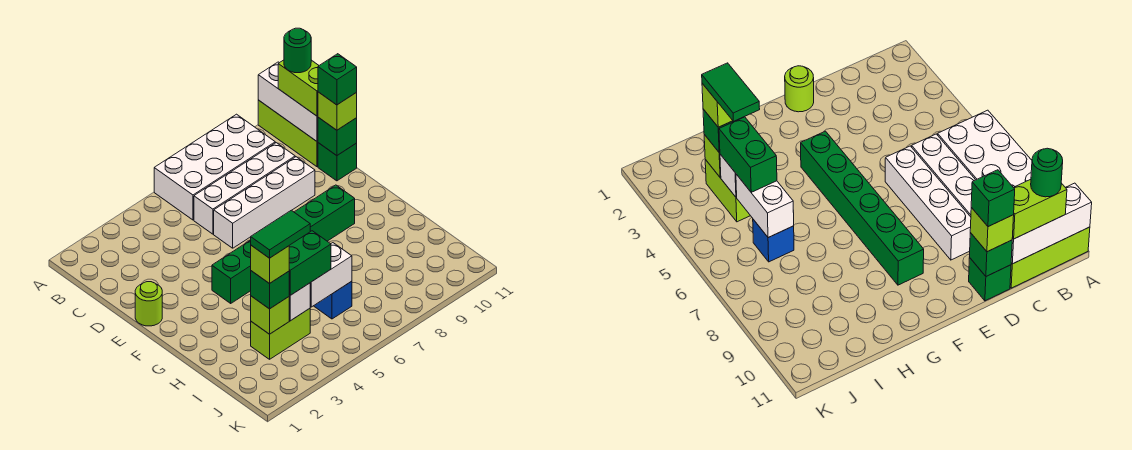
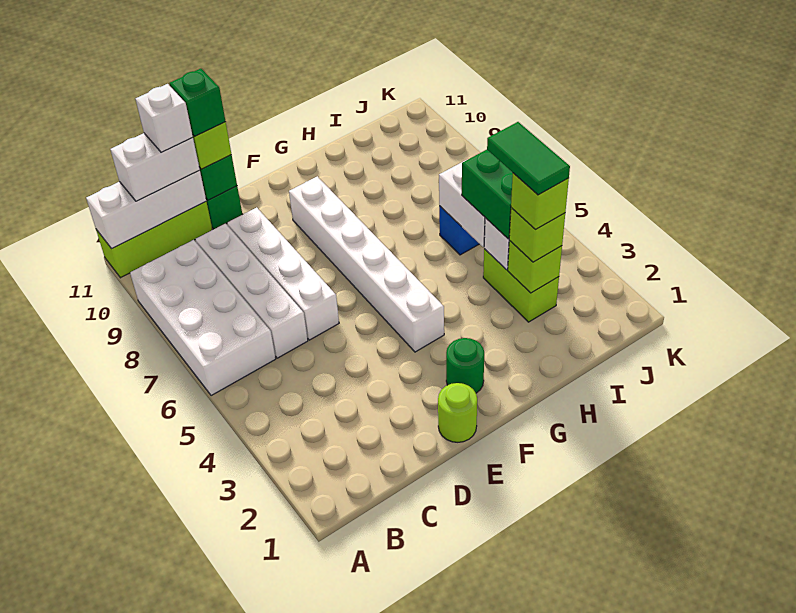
lime 1x2 brick [278,60,319,116] -> white 1x2 brick [110,133,200,201]
green 1x1 round brick [284,28,311,73] -> green 1x1 round brick moved to [446,338,484,393]
none -> white 1x1 brick [136,84,193,153]
green 1x6 brick [212,185,355,303] -> white 1x6 brick [289,176,444,352]
green 1x1 brick [251,271,289,309] -> lime 1x1 brick [509,208,565,262]

